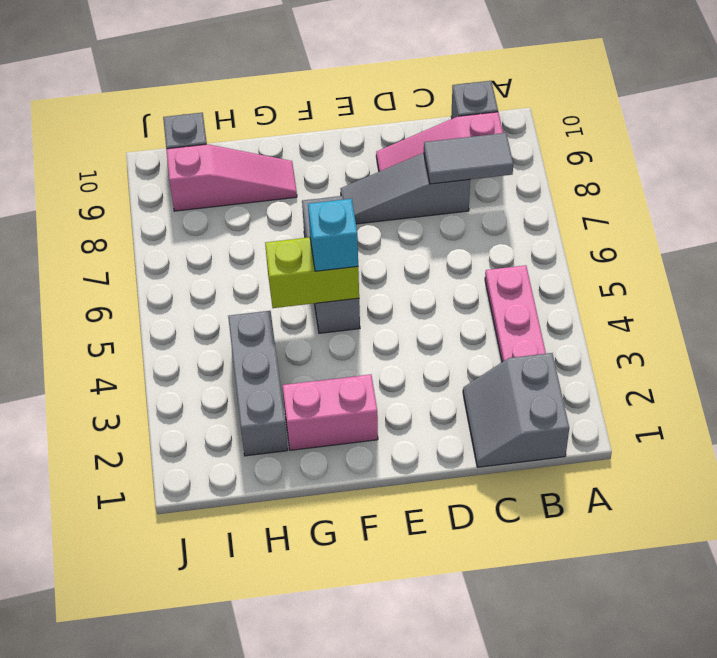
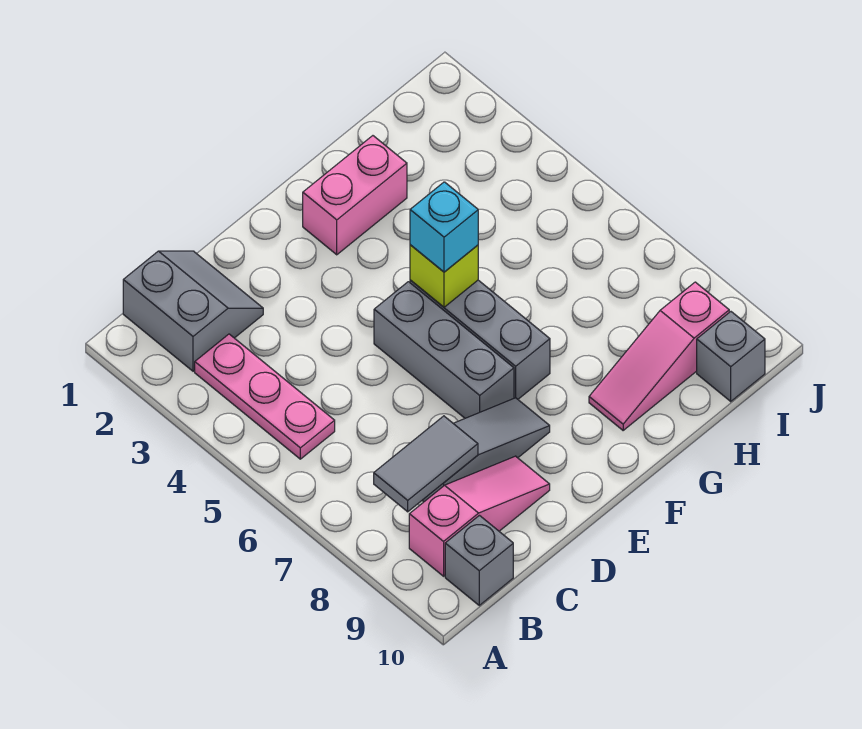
lime 1x2 brick [265,237,359,308] -> lime 1x1 brick [410,245,478,307]
grey 1x3 brick [228,311,288,456] -> grey 1x3 brick moved to [374,282,514,418]

